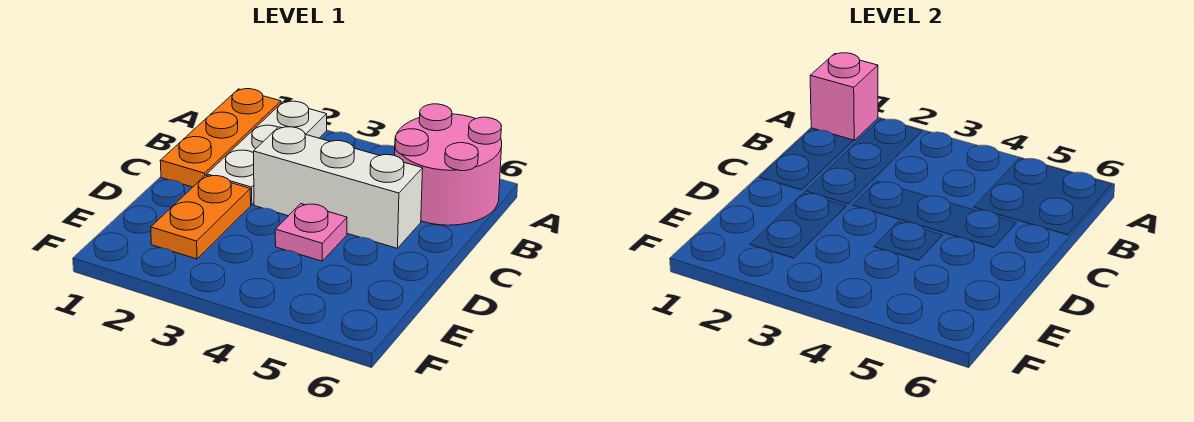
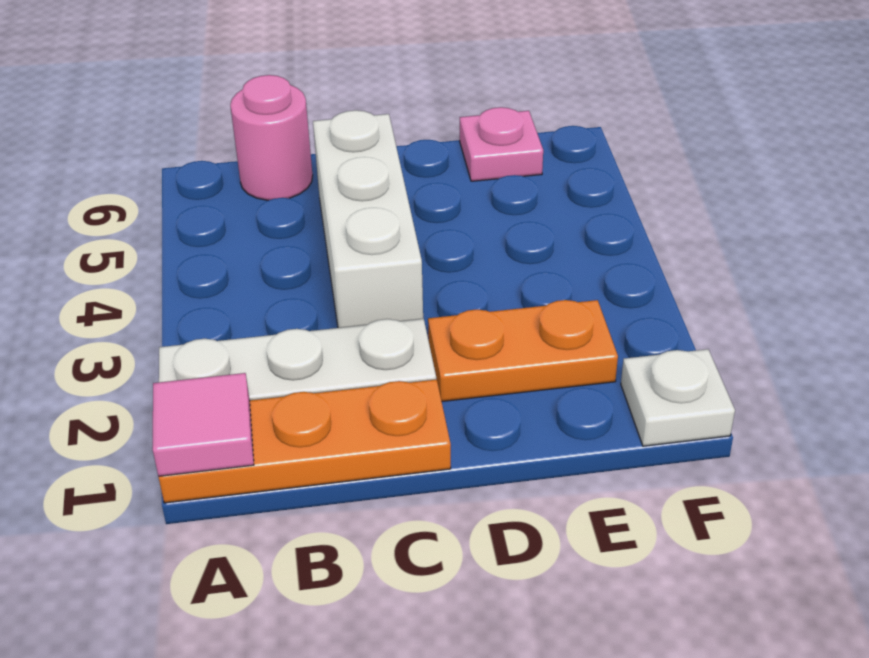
pink 1x1 brick [810,53,878,140] -> pink 1x1 tile [153,373,254,476]
pink 2x2 round brick [395,104,502,225] -> pink 1x1 round brick [230,75,313,200]
pink 1x1 plate [275,204,347,261] -> pink 1x1 plate moved to [460,107,543,181]
none -> white 1x1 plate [621,349,735,446]

